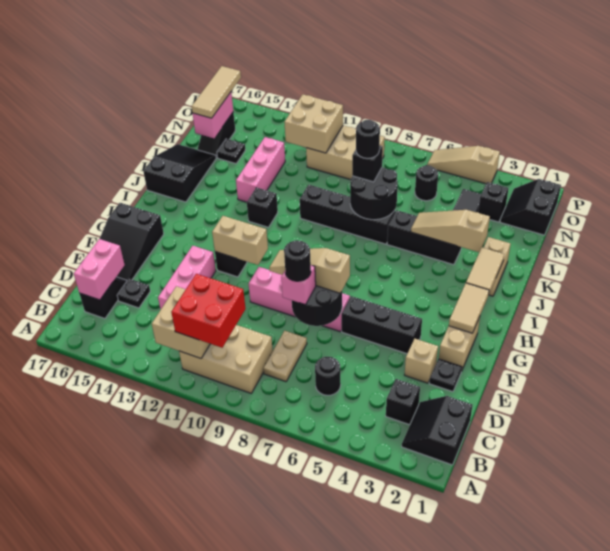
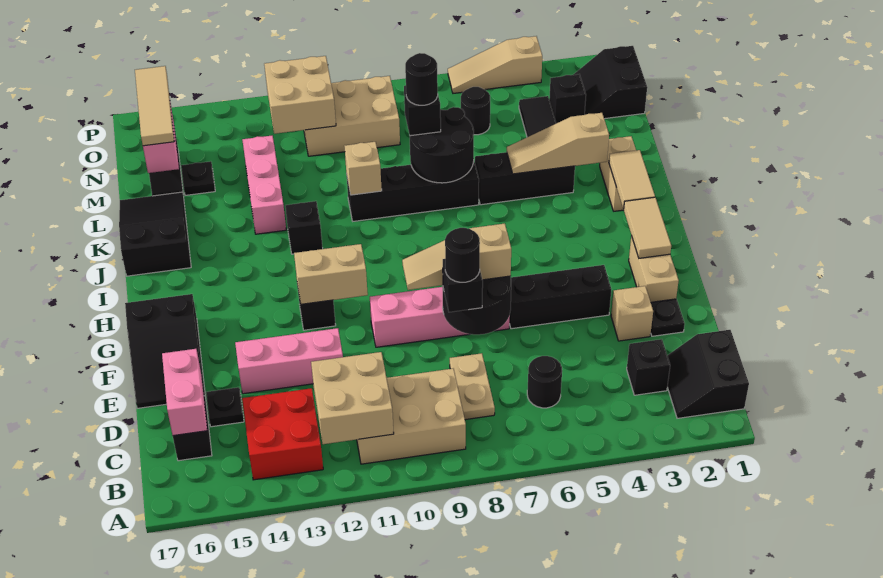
red 2x2 brick [171,274,246,348] -> red 2x2 brick moved to [242,388,323,480]
pink 1x3 brick [158,246,216,309] -> pink 1x3 brick turned to [235,328,343,394]
pink 1x1 brick [281,265,316,305] -> black 1x1 brick [443,259,483,312]
none -> tan 1x1 brick [345,142,382,195]

